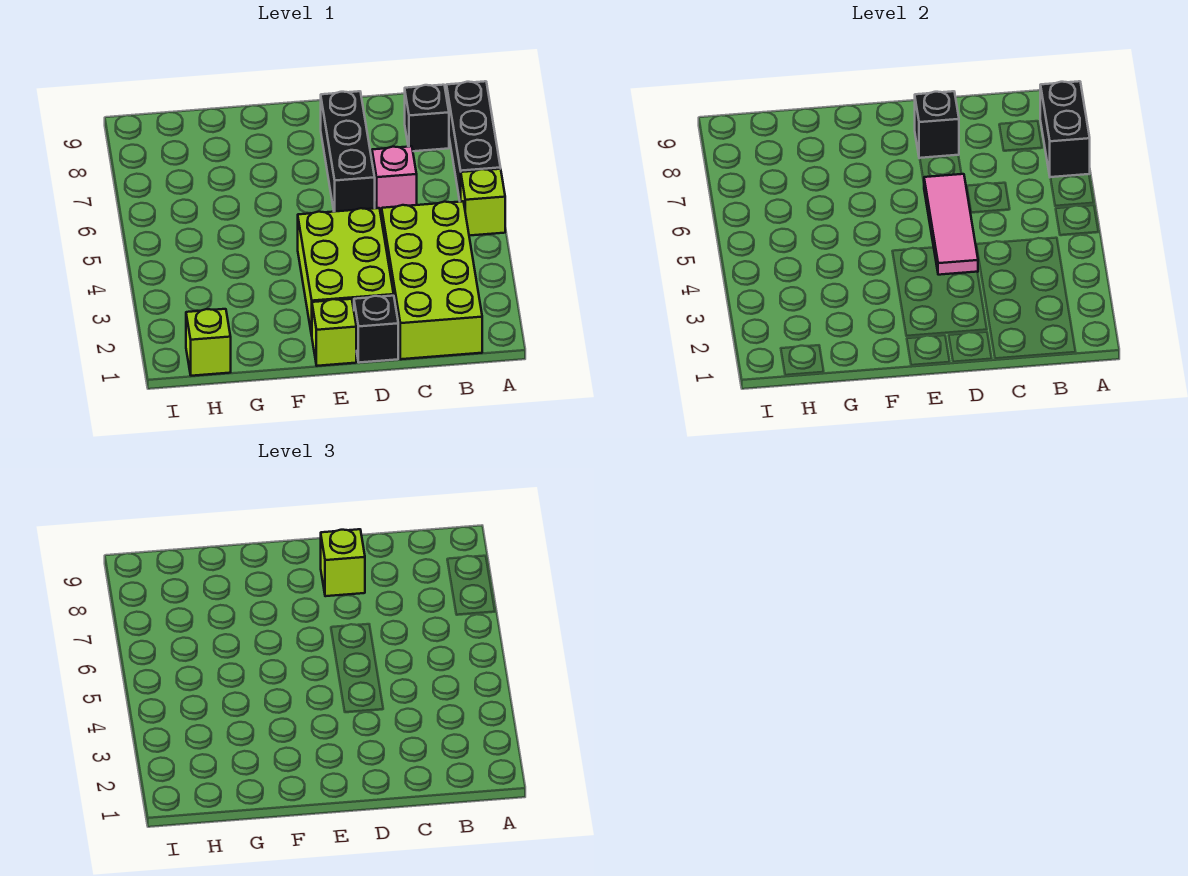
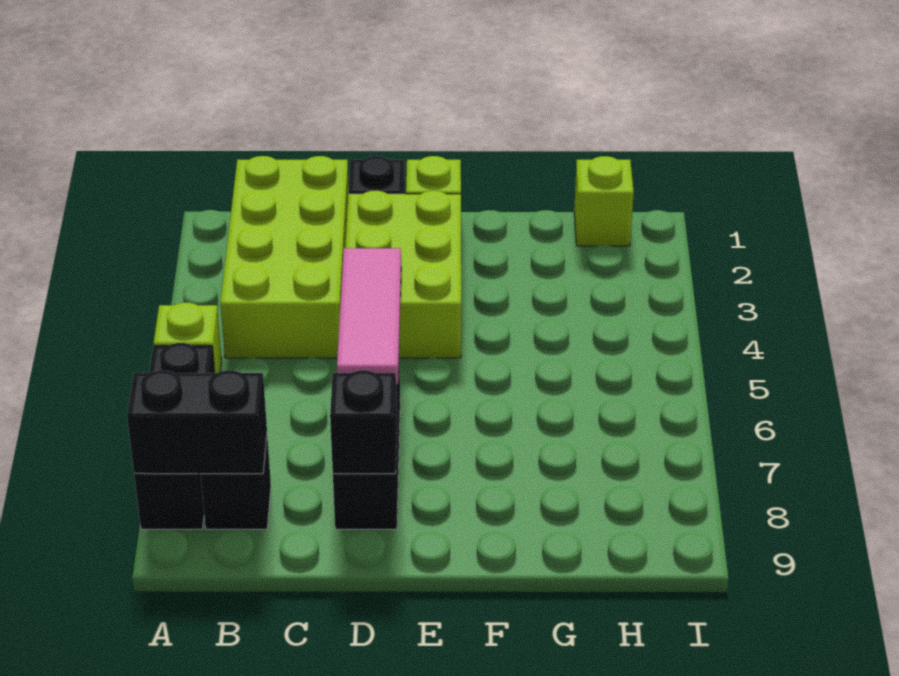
black 1x2 brick [1040,81,1090,177] -> black 1x2 brick turned to [127,370,267,474]
pink 1x1 brick [372,146,417,213] -> none
lime 1x1 brick [321,529,365,596] -> none

